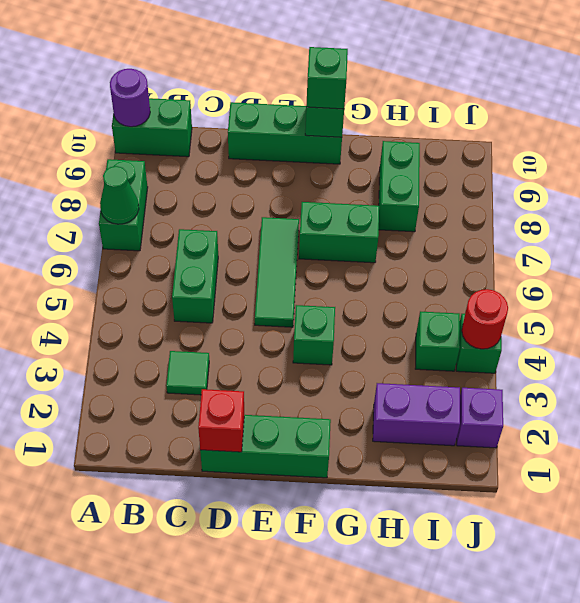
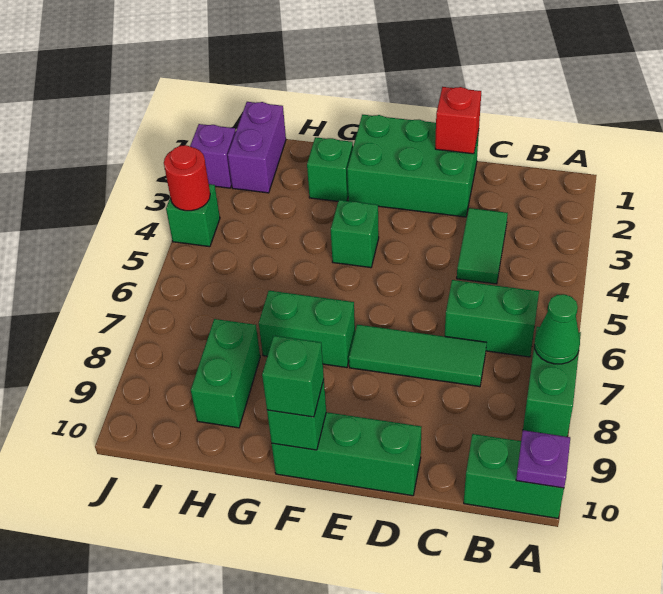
purple 1x1 round brick [110,69,150,127] -> purple 1x1 plate [516,430,570,488]
green 1x1 tile [166,351,209,395] -> green 1x2 tile [457,208,508,284]
green 1x2 brick [172,229,218,323] -> green 1x2 brick turned to [445,280,539,357]
green 1x3 brick [200,415,331,478] -> green 2x3 brick [347,115,479,217]
green 1x3 tile [255,217,299,327] -> green 1x3 tile turned to [349,325,487,387]
purple 1x2 brick [373,383,460,446] -> purple 1x2 brick turned to [228,102,286,193]
green 1x1 brick [415,311,460,371] -> green 1x1 brick moved to [307,137,353,201]

